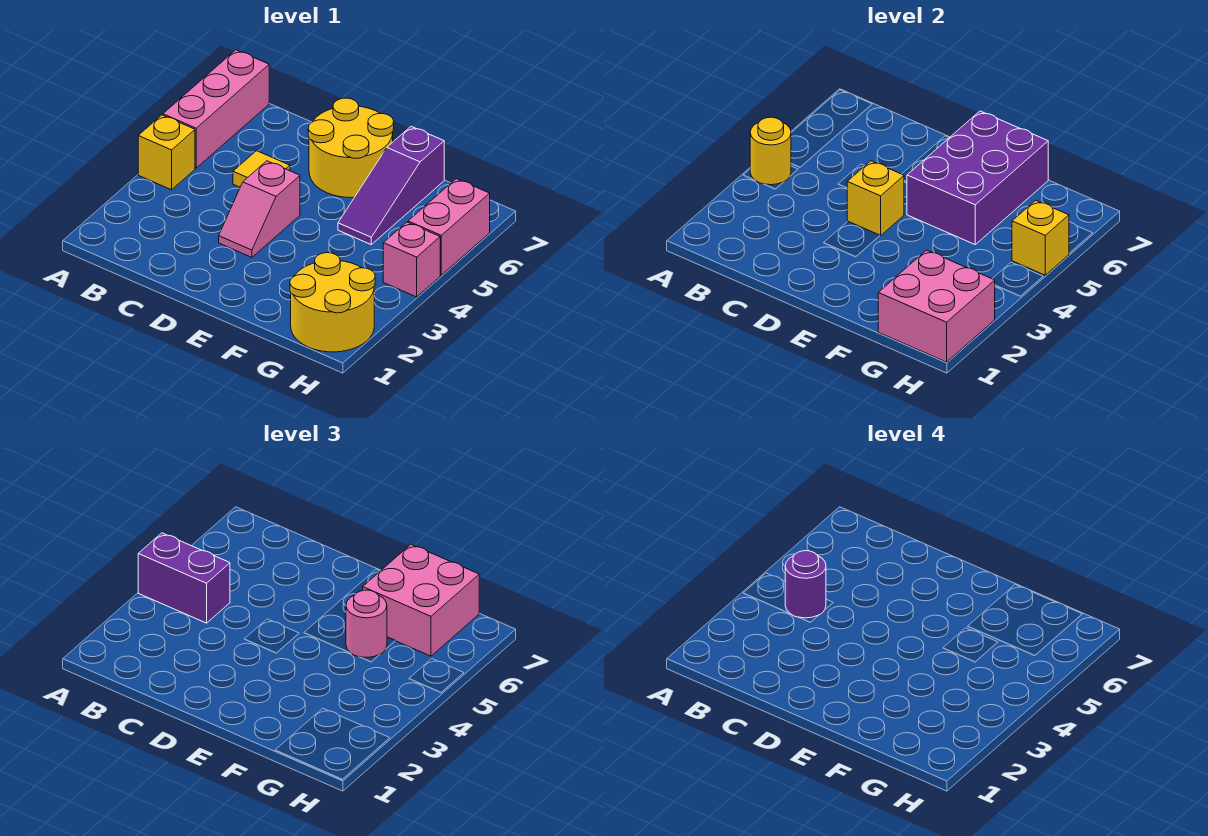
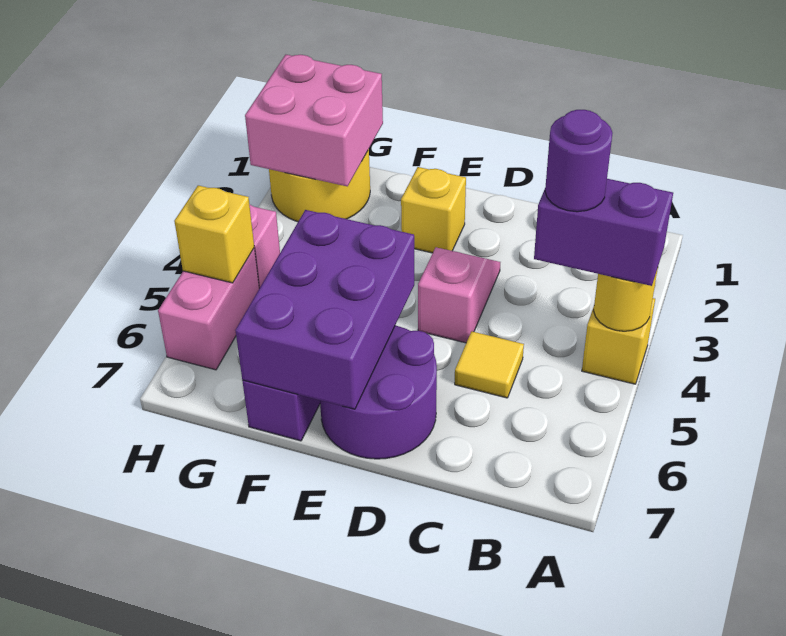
pink 1x3 brick [163,50,269,168] -> none
yellow 1x1 brick [847,161,904,236] -> yellow 1x1 brick moved to [401,167,466,253]
yellow 2x2 round brick [308,98,394,198] -> purple 2x2 round brick [320,326,437,459]
pink 1x1 round brick [346,590,387,657] -> none
pink 2x2 brick [363,544,479,656] -> none

